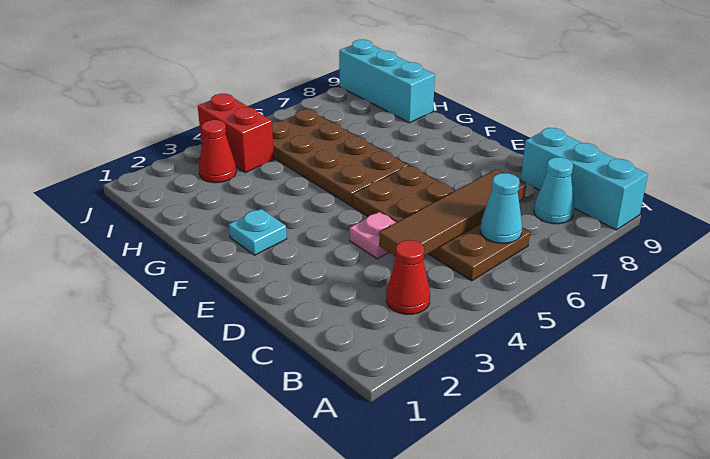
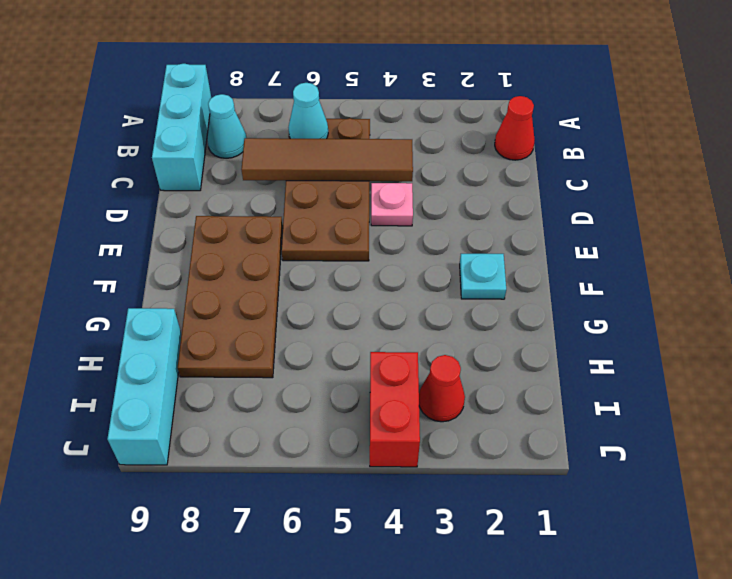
red 1x1 cone [386,240,430,314] -> red 1x1 cone moved to [495,96,535,160]
brown 2x4 plate [272,109,408,206] -> brown 2x4 plate moved to [177,216,283,378]

